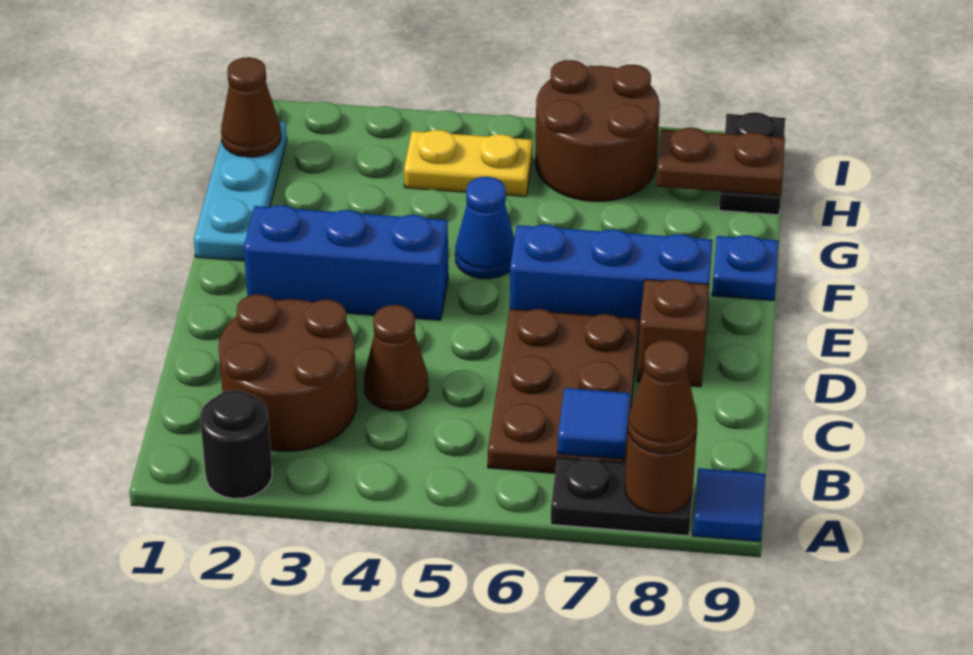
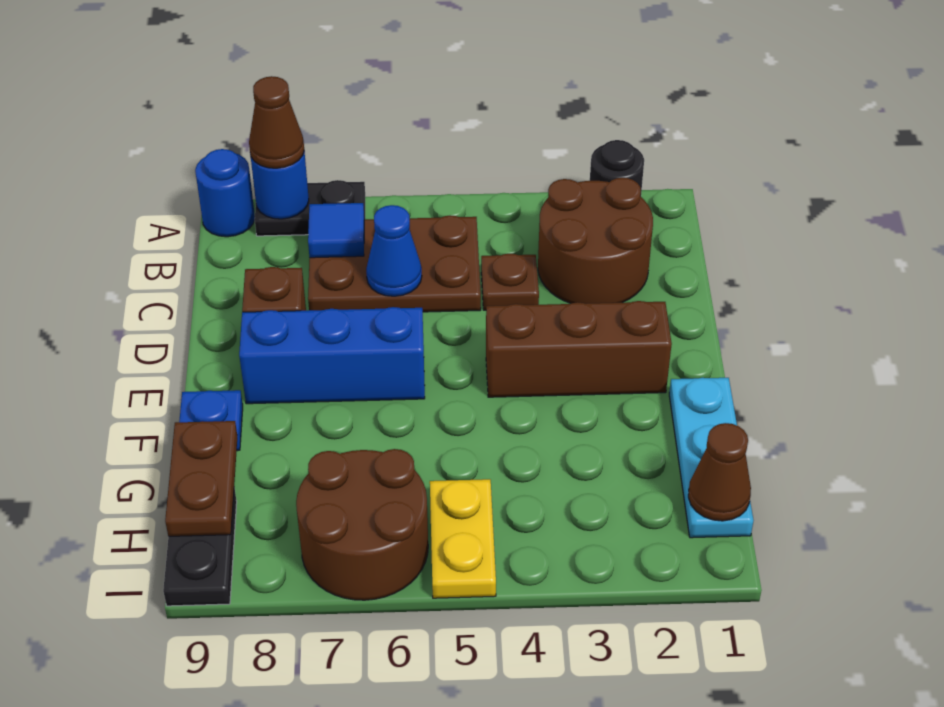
brown 1x1 round brick [625,430,697,514] -> blue 1x1 round brick [250,151,309,219]
blue 1x1 tile [693,468,765,542] -> blue 1x1 round brick [195,149,255,237]
brown 2x3 plate [488,309,639,473] -> brown 2x3 plate turned to [308,215,481,312]
brown 1x1 cone [364,305,428,411] -> brown 1x1 plate [481,254,539,310]
blue 1x3 brick [244,205,448,320] -> brown 1x3 brick [486,301,672,397]
blue 1x1 cone [455,177,515,279] -> blue 1x1 cone moved to [366,205,422,296]
yellow 1x2 plate [404,130,533,197] -> yellow 1x2 plate turned to [430,479,496,598]
brown 1x2 plate [657,128,785,196] -> brown 1x2 plate turned to [165,421,237,536]

